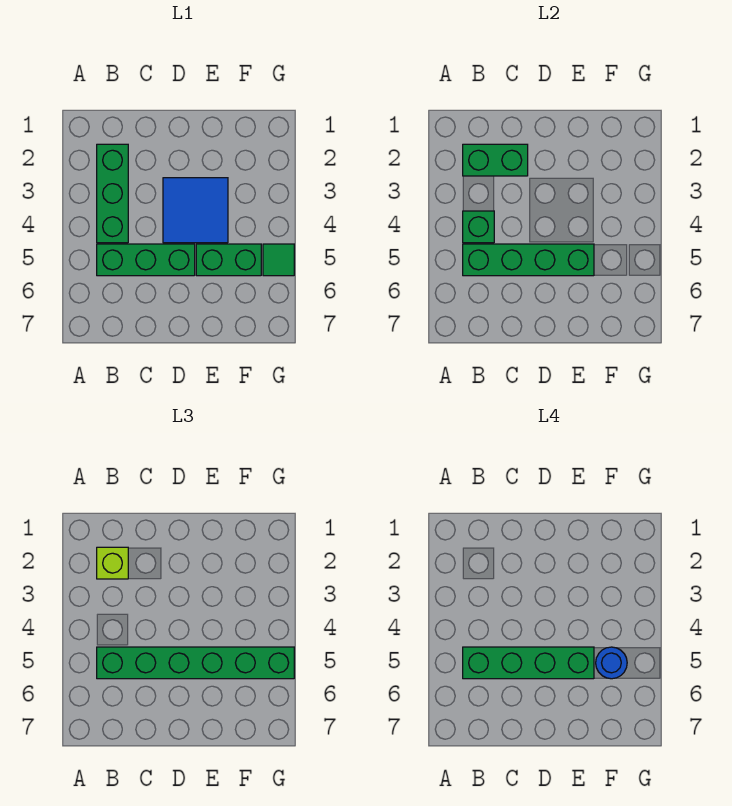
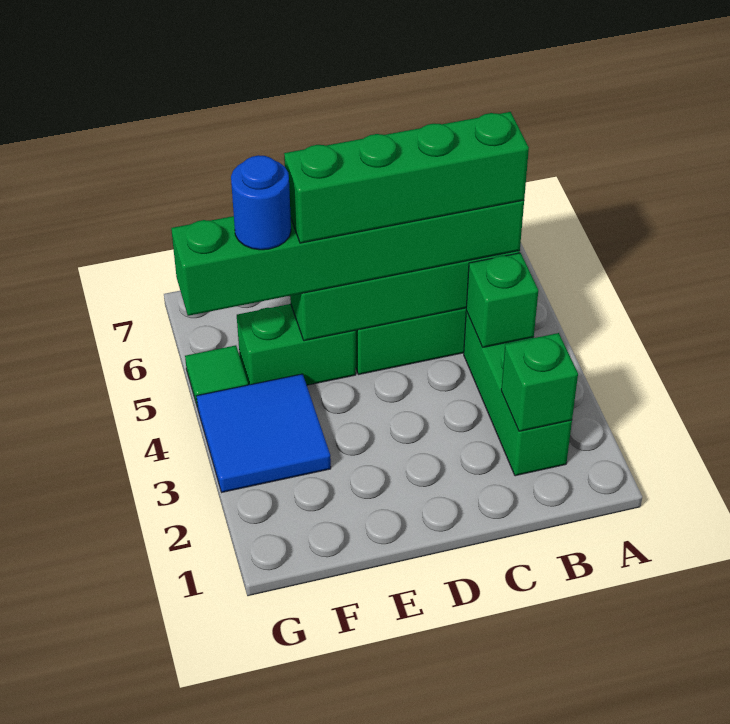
green 1x2 brick [463,144,528,176] -> green 1x1 brick [501,333,578,431]
lime 1x1 brick [97,547,128,579] -> none
blue 2x2 tile [163,178,228,243] -> blue 2x2 tile moved to [197,374,331,492]

